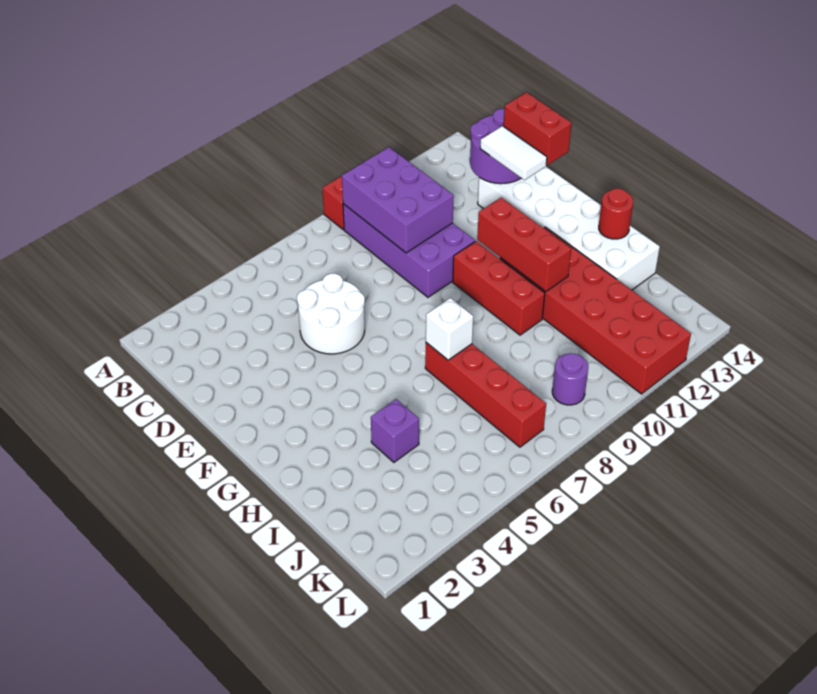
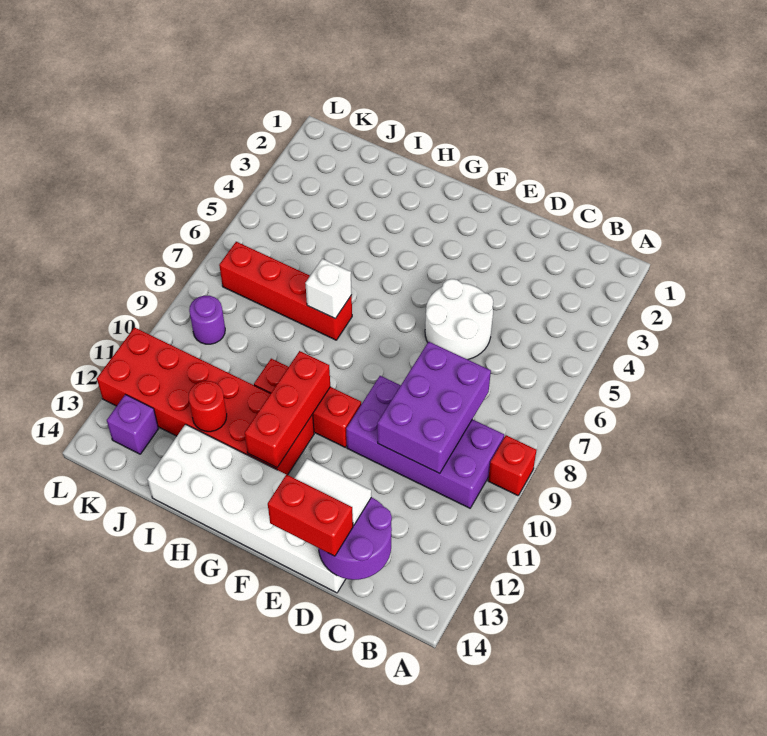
purple 2x3 brick [342,147,454,253] -> purple 2x3 brick turned to [377,342,491,474]
red 1x3 brick [477,198,571,292] -> red 1x3 brick turned to [245,351,330,468]
red 1x1 round brick [599,189,633,239] -> red 1x1 round brick moved to [189,381,227,432]
purple 1x1 brick [371,399,419,462] -> purple 1x1 brick moved to [107,394,158,454]

